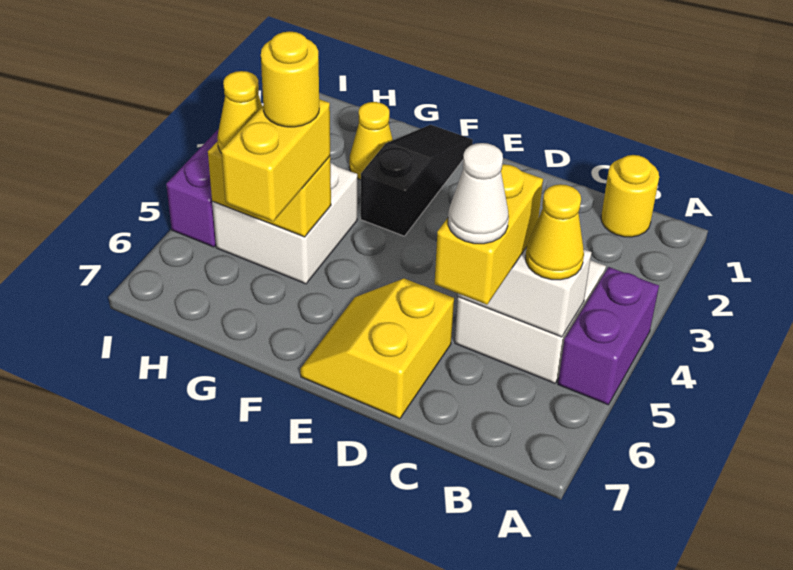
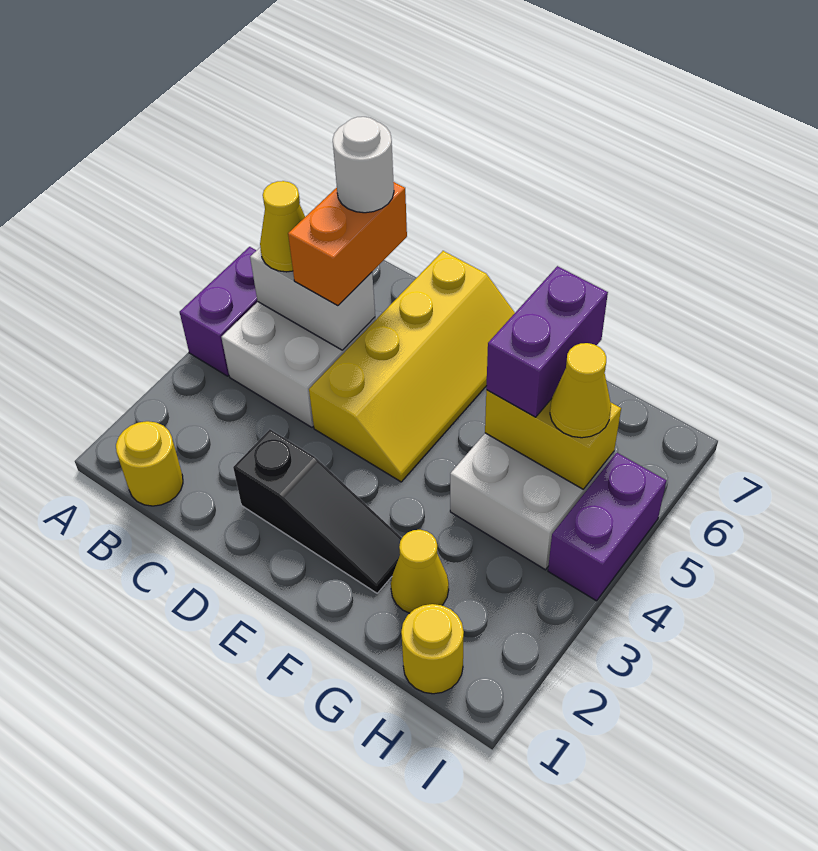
yellow 1x2 brick [435,164,543,305] -> orange 1x2 brick [288,182,407,306]
white 1x1 cone [448,143,509,244] -> white 1x1 round brick [333,117,394,213]
yellow 2x2 slope [300,279,454,419] -> yellow 2x4 slope [309,251,515,482]
black 1x3 slope [361,125,473,236] -> black 1x3 slope turned to [233,429,402,593]
yellow 1x2 brick [221,99,330,221] -> purple 1x2 brick [486,266,608,417]
yellow 1x1 round brick [261,31,319,127] -> yellow 1x1 round brick moved to [401,604,464,694]

